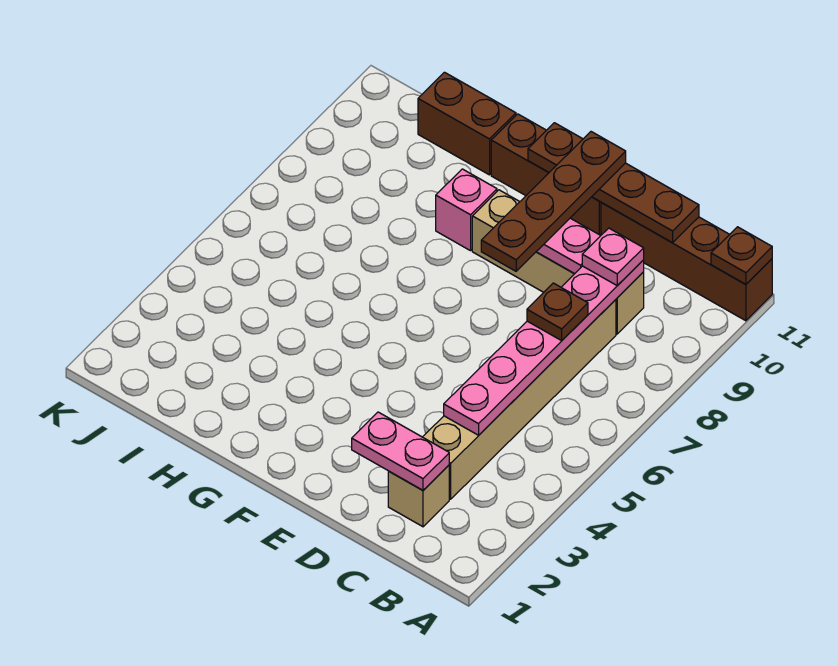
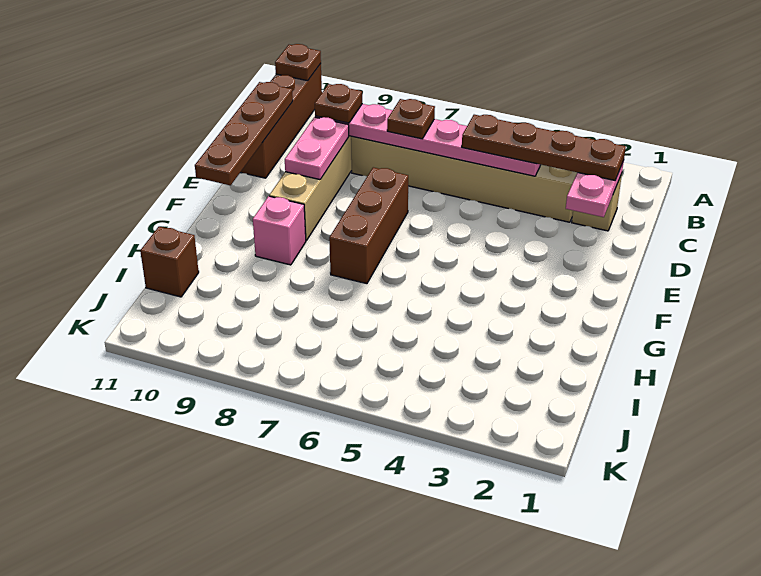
pink 1x1 plate [582,228,644,285] -> brown 1x1 plate [315,84,362,123]
brown 1x4 plate [481,132,626,271] -> brown 1x4 plate moved to [462,115,626,180]
brown 1x3 brick [491,114,601,235] -> brown 1x3 brick moved to [329,167,408,284]
brown 1x2 brick [418,72,516,175] -> brown 1x1 brick [140,227,199,297]

